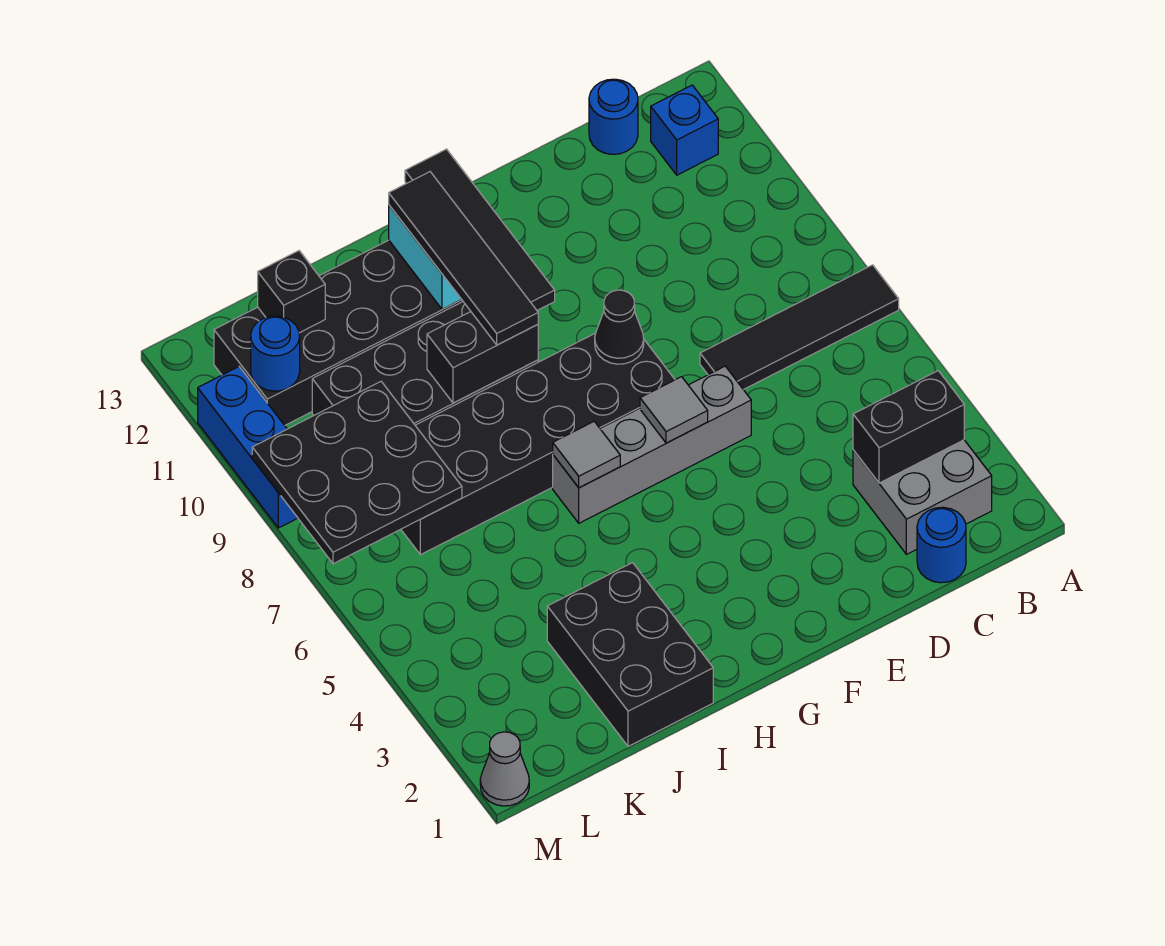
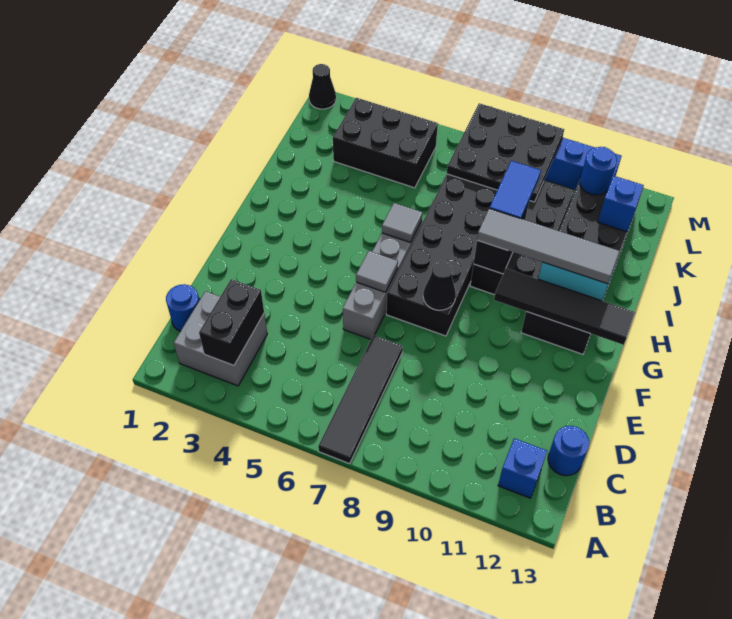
black 1x4 tile [389,172,538,345] -> grey 1x4 tile [477,208,619,284]
black 2x3 brick [547,563,713,746] -> black 2x3 brick moved to [333,98,438,188]
none -> blue 1x2 tile [490,161,541,219]
black 1x1 brick [258,251,325,333] -> blue 1x1 brick [598,176,644,232]
grey 1x1 cone [480,732,529,806] -> black 1x1 cone [309,64,336,109]

